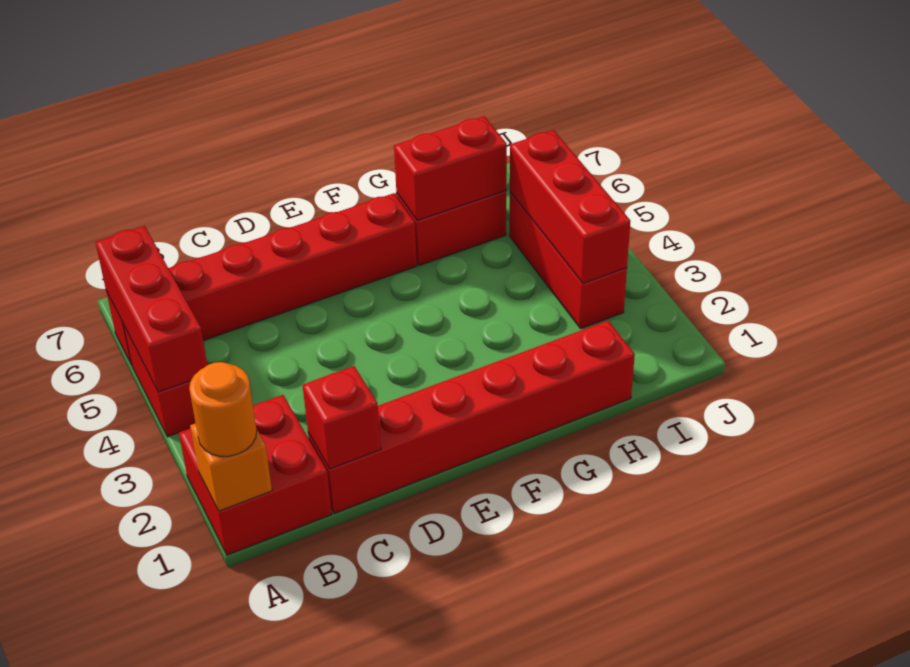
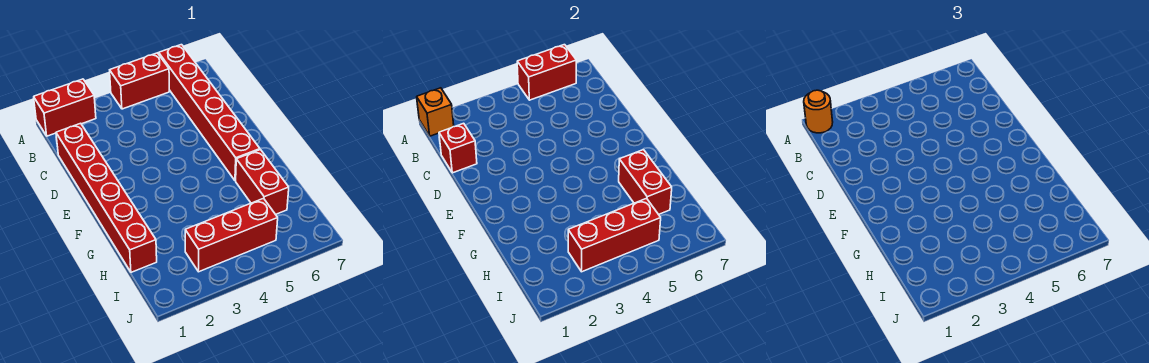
red 2x2 brick [179,395,332,555] -> red 1x2 brick [34,79,96,136]
red 1x3 brick [95,226,207,392] -> red 1x2 brick [517,45,576,100]

